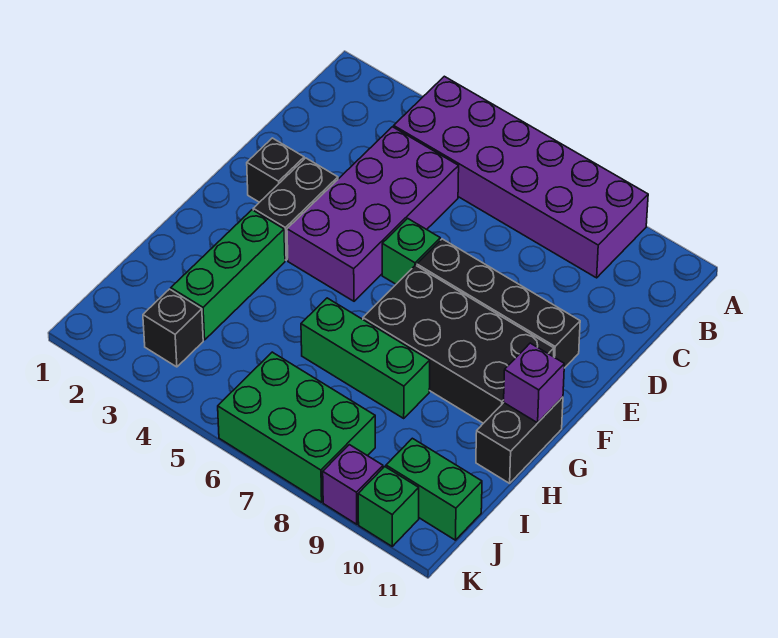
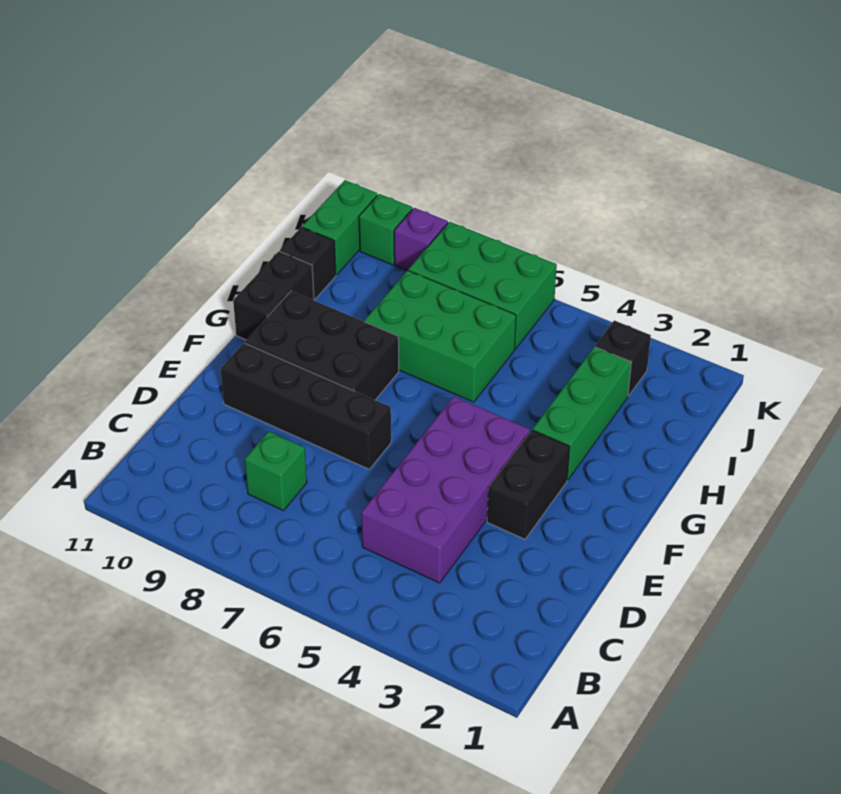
purple 2x6 brick [394,76,648,278] -> none
black 1x1 brick [247,138,304,202] -> black 1x1 brick moved to [280,227,336,299]
green 1x1 brick [382,218,440,284] -> green 1x1 brick moved to [245,431,307,511]
black 2x4 brick [363,265,554,423] -> black 2x3 brick [245,291,399,400]
purple 1x1 brick [504,343,564,423] -> none
green 1x3 brick [301,298,430,418] -> green 2x3 brick [364,270,516,402]
green 1x2 brick [386,438,482,540] -> green 1x2 brick turned to [302,180,378,275]

